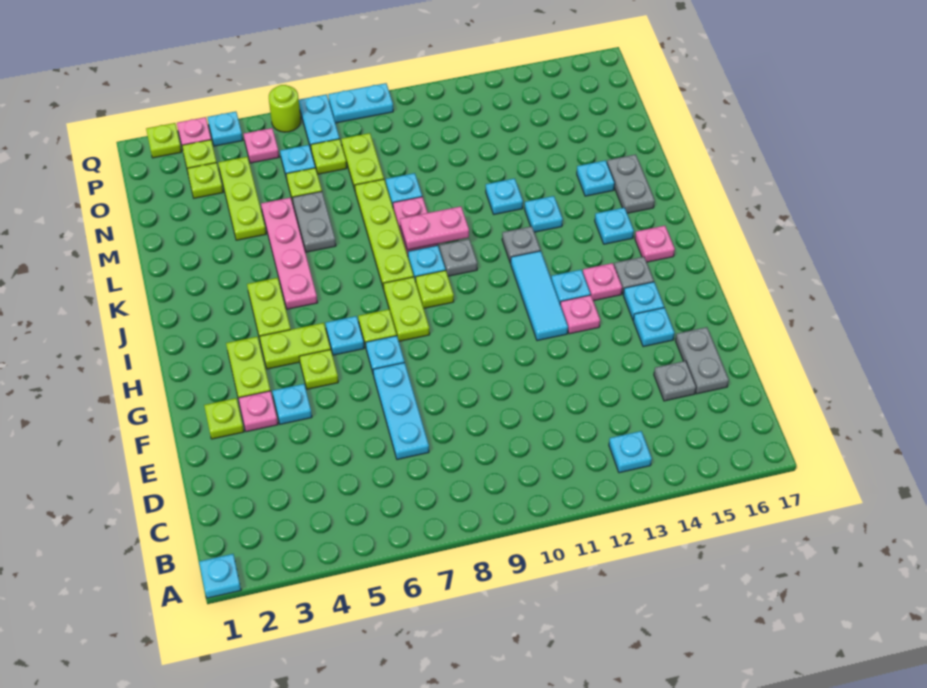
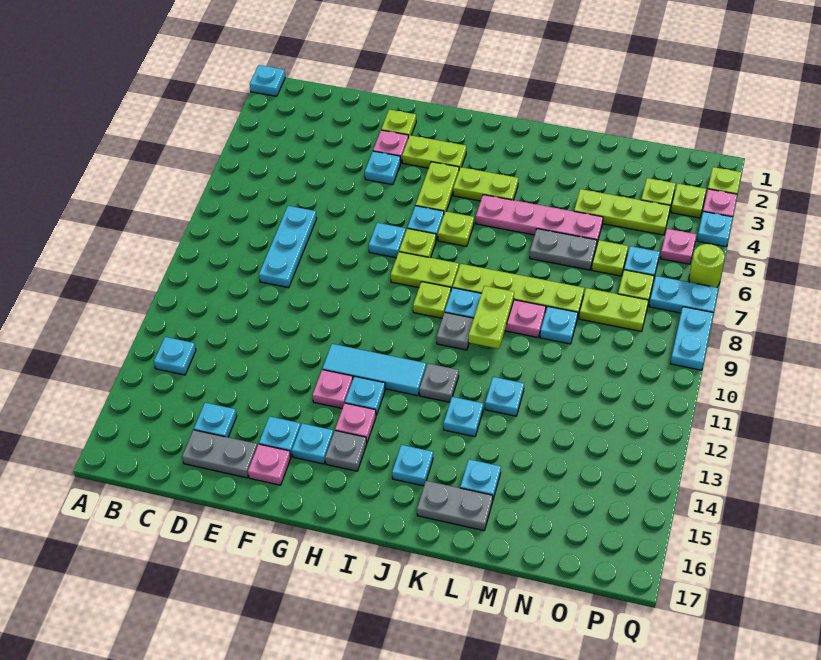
cyan 1x3 plate [373,363,429,459] -> cyan 1x3 plate turned to [259,206,317,288]
grey 1x1 plate [654,361,696,401] -> cyan 1x1 plate [194,403,237,437]
lime 1x1 plate [299,350,338,389] -> lime 1x1 plate moved to [438,211,474,246]
pink 1x1 plate [635,226,675,262] -> pink 1x1 plate moved to [248,444,291,485]
pink 1x2 plate [400,206,469,250] -> lime 1x2 plate [469,286,514,349]

